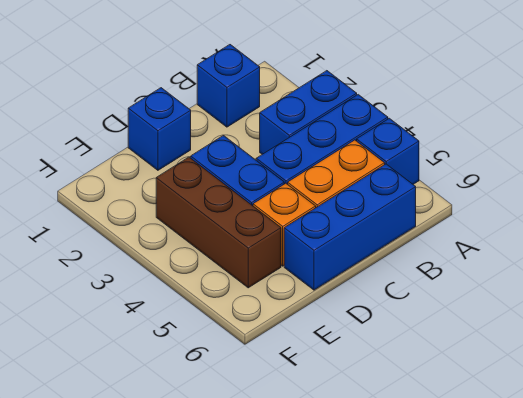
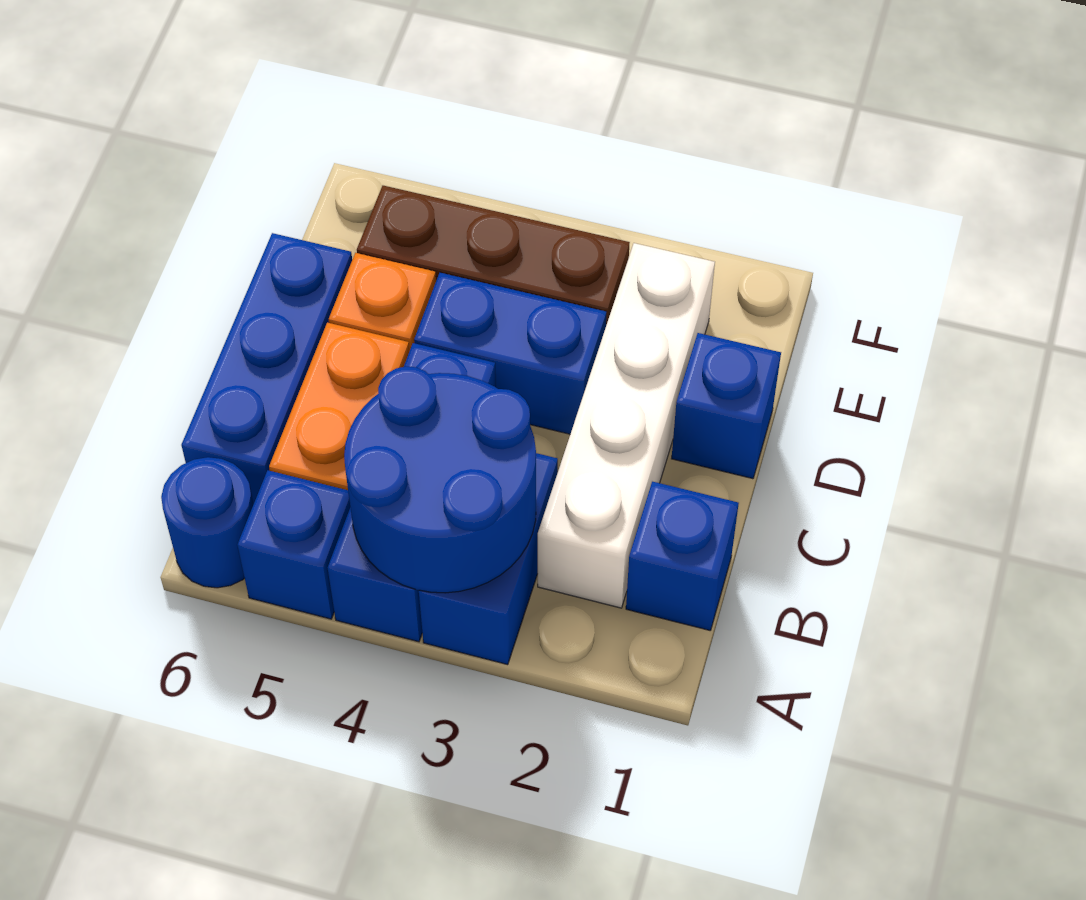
none -> blue 2x2 round brick [344,366,536,593]
none -> blue 1x1 round brick [161,457,253,588]
none -> white 1x4 brick [538,243,715,608]

